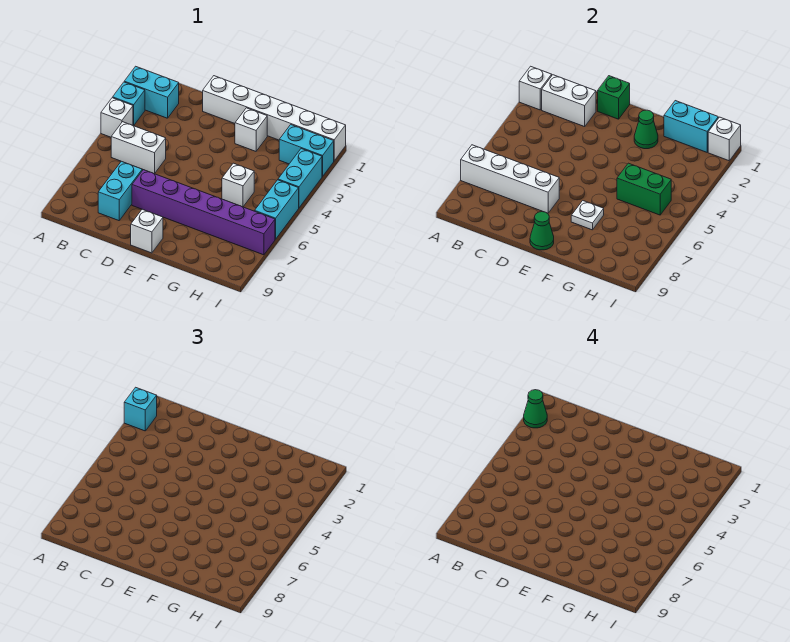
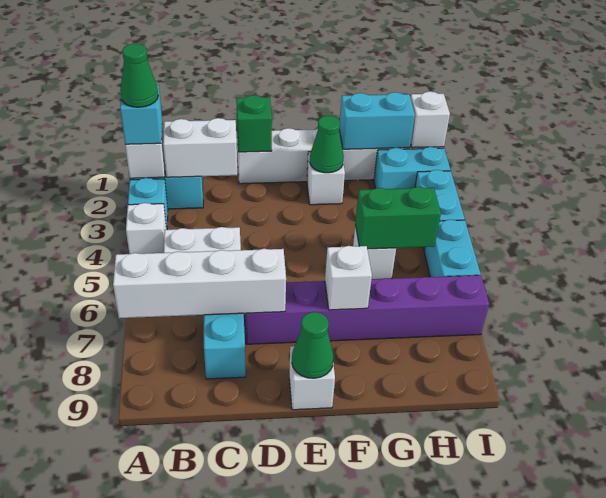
white 1x1 plate [571,201,604,230] -> white 1x1 brick [325,246,372,310]

